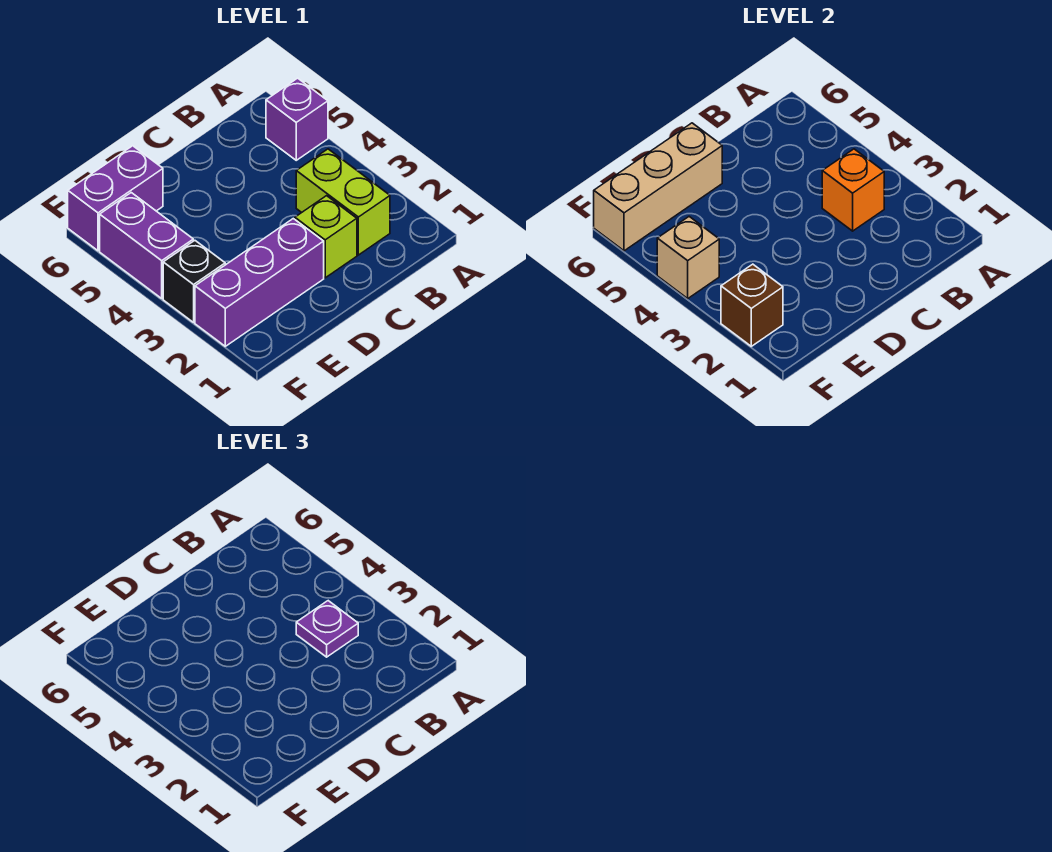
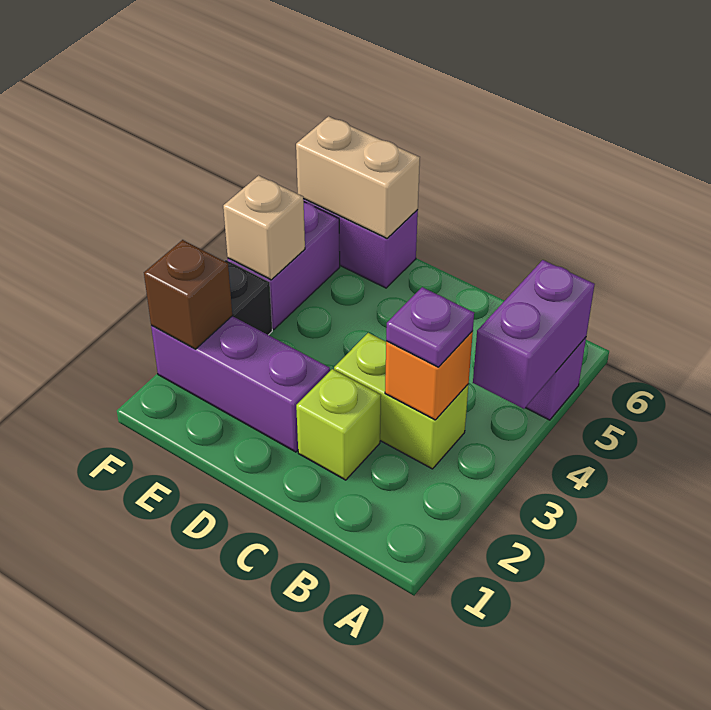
none -> purple 1x2 brick [473,260,595,409]
lime 1x2 brick [296,149,390,255] -> lime 1x2 brick turned to [334,333,469,469]
tan 1x3 brick [594,123,722,251] -> tan 1x2 brick [296,116,420,238]

